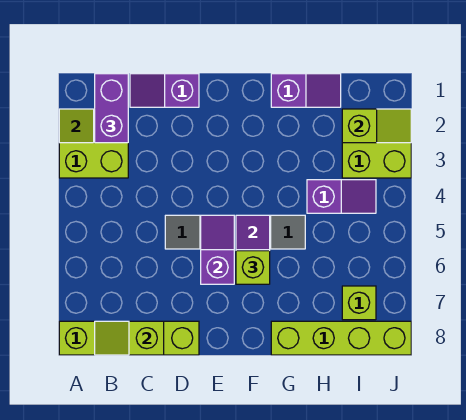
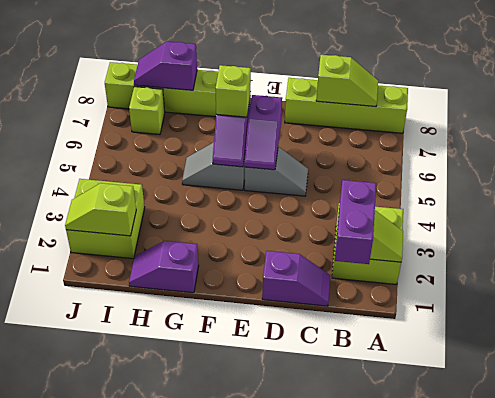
purple 1x2 slope [307,180,376,213] -> purple 1x2 slope moved to [134,41,197,90]

